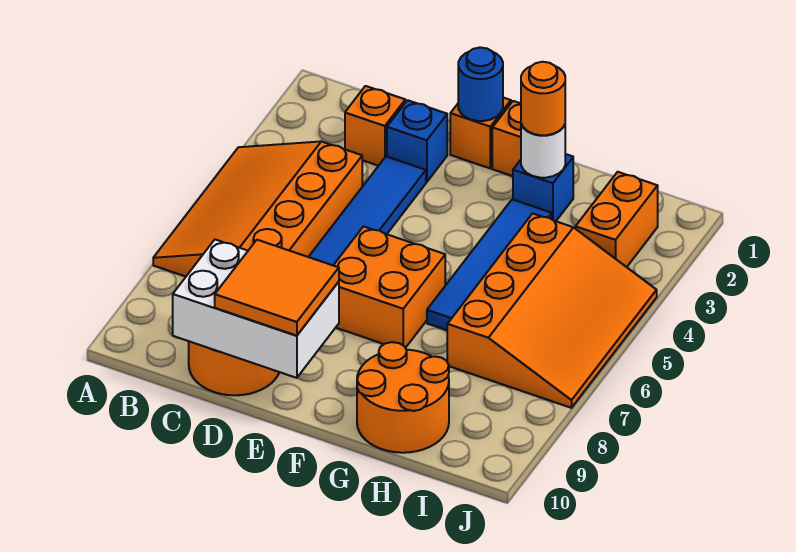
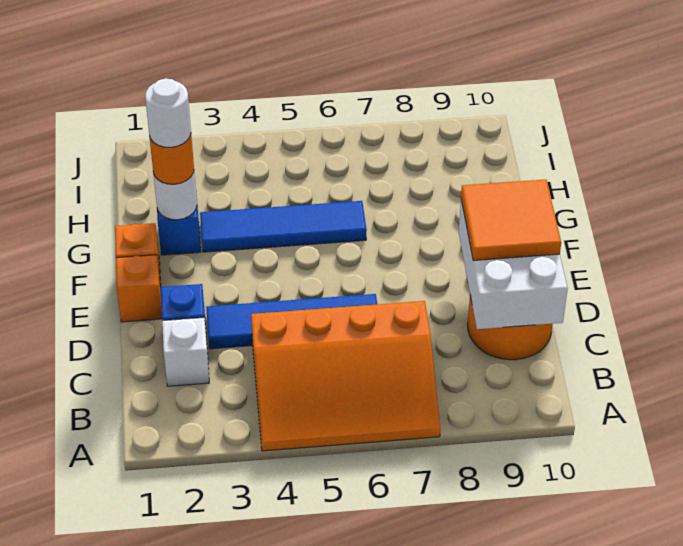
orange 1x1 brick [345,86,405,166] -> white 1x1 brick [162,317,209,386]
blue 1x1 round brick [458,48,503,121] -> none
orange 2x2 brick [333,226,445,348] -> none
none -> white 1x1 round brick [145,78,191,147]
orange 2x2 round brick [357,342,449,453] -> none
orange 3x4 slope [447,213,657,408] -> none
orange 1x2 brick [576,172,658,267] -> none

